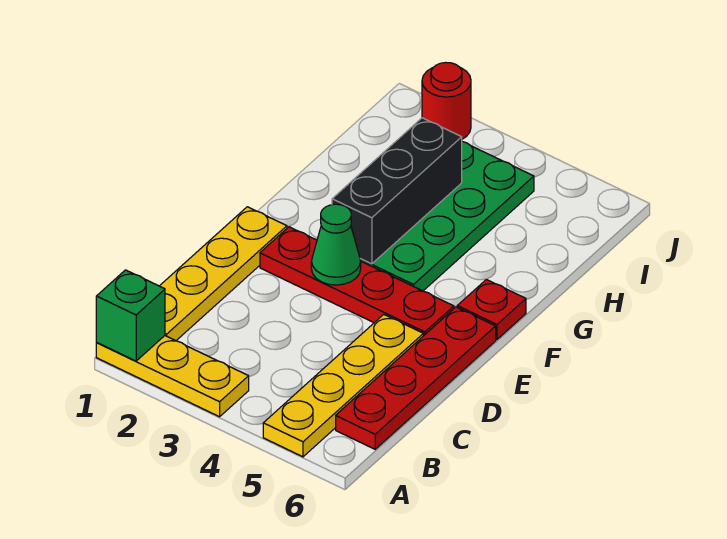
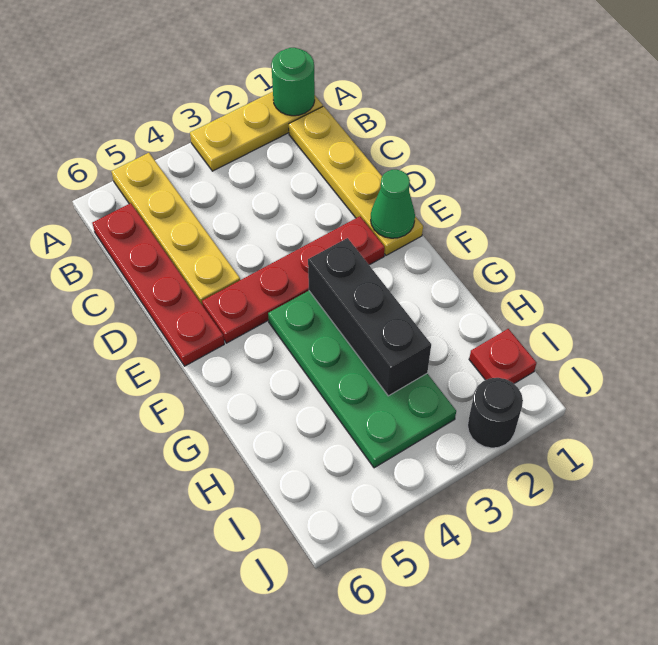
green 1x1 brick [96,270,165,361] -> green 1x1 round brick [271,48,315,116]
green 1x1 cone [311,204,361,285] -> green 1x1 cone moved to [371,170,415,238]
red 1x1 plate [457,280,526,339] -> red 1x1 plate moved to [469,329,537,384]
red 1x1 round brick [422,62,471,139] -> black 1x1 round brick [468,378,523,448]

